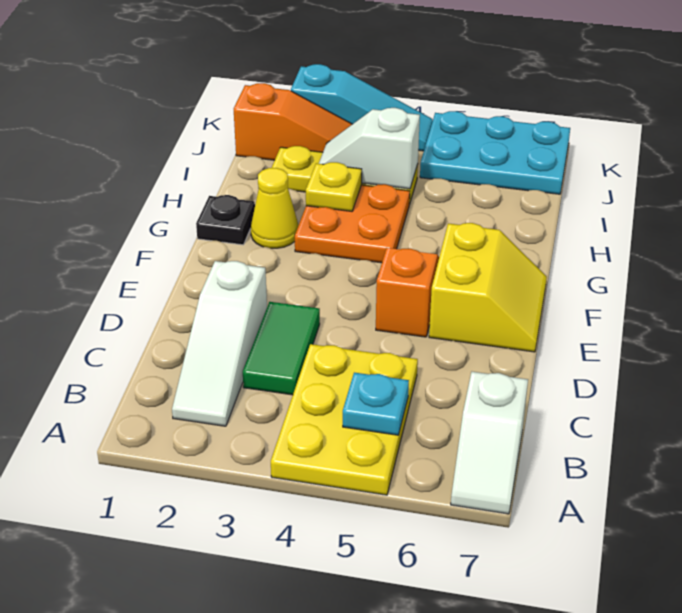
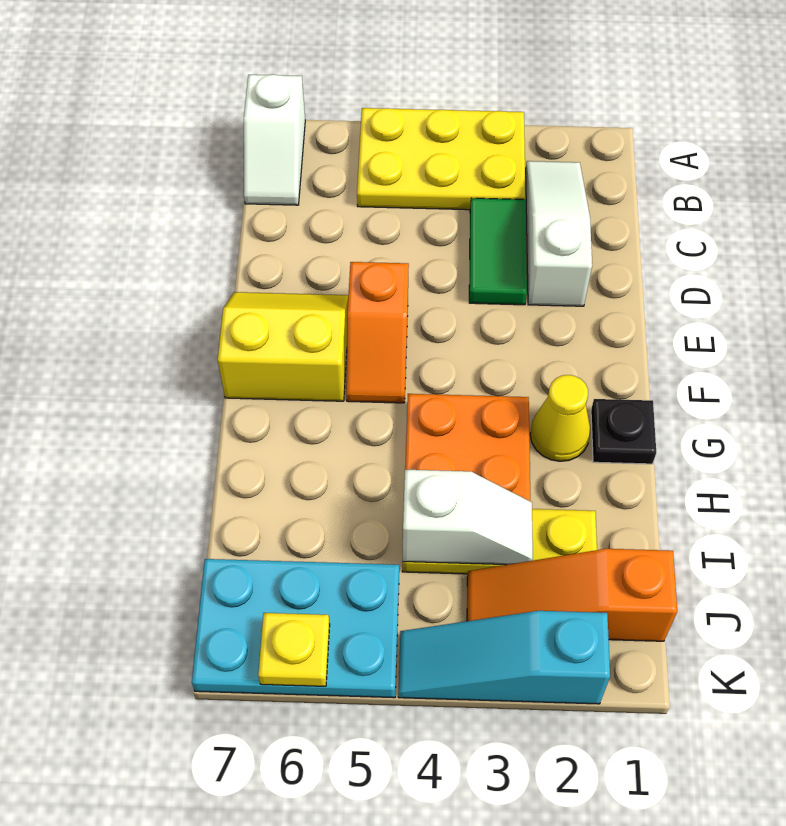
yellow 2x3 plate [271,344,418,495] -> yellow 2x3 plate turned to [357,108,525,210]
white 1x2 slope [451,372,528,514] -> white 1x2 slope turned to [244,74,305,205]
cyan 1x1 plate [343,373,409,435] -> none
yellow 2x2 slope [429,223,547,352] -> yellow 2x2 slope turned to [218,292,348,401]
yellow 1x1 plate [306,162,362,211] -> yellow 1x1 plate moved to [258,613,330,686]

